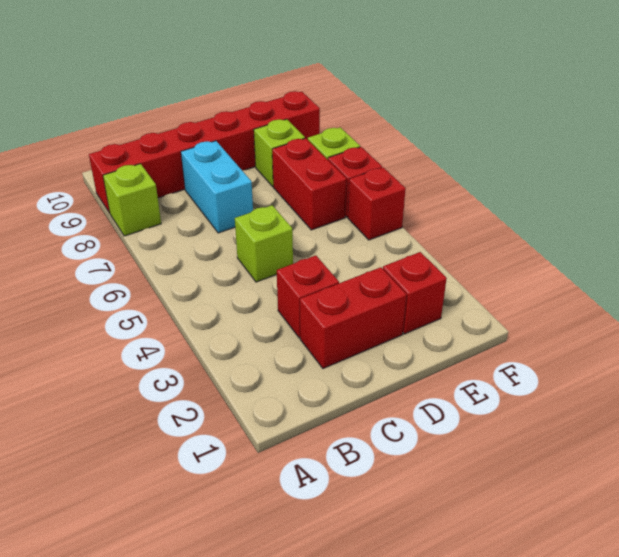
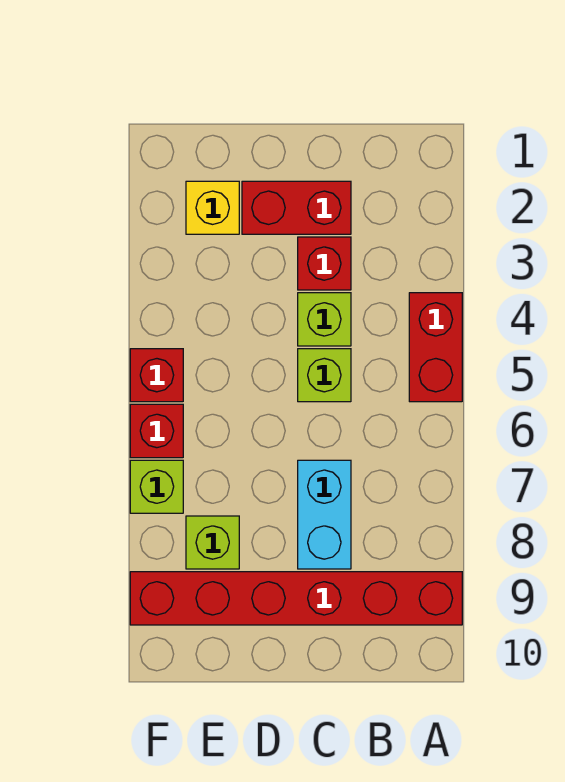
lime 1x1 brick [103,164,161,236] -> lime 1x1 brick moved to [298,293,351,346]
red 1x1 brick [383,252,447,334] -> yellow 1x1 brick [186,181,239,234]
red 1x2 brick [272,138,347,230] -> red 1x2 brick moved to [409,293,462,402]

